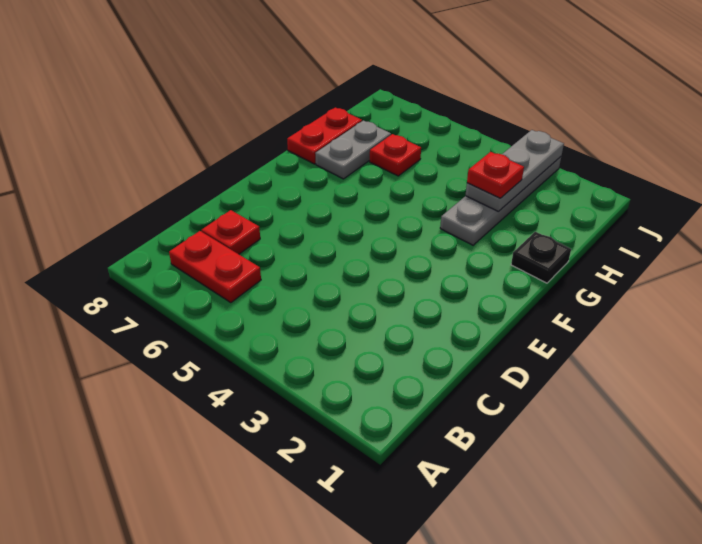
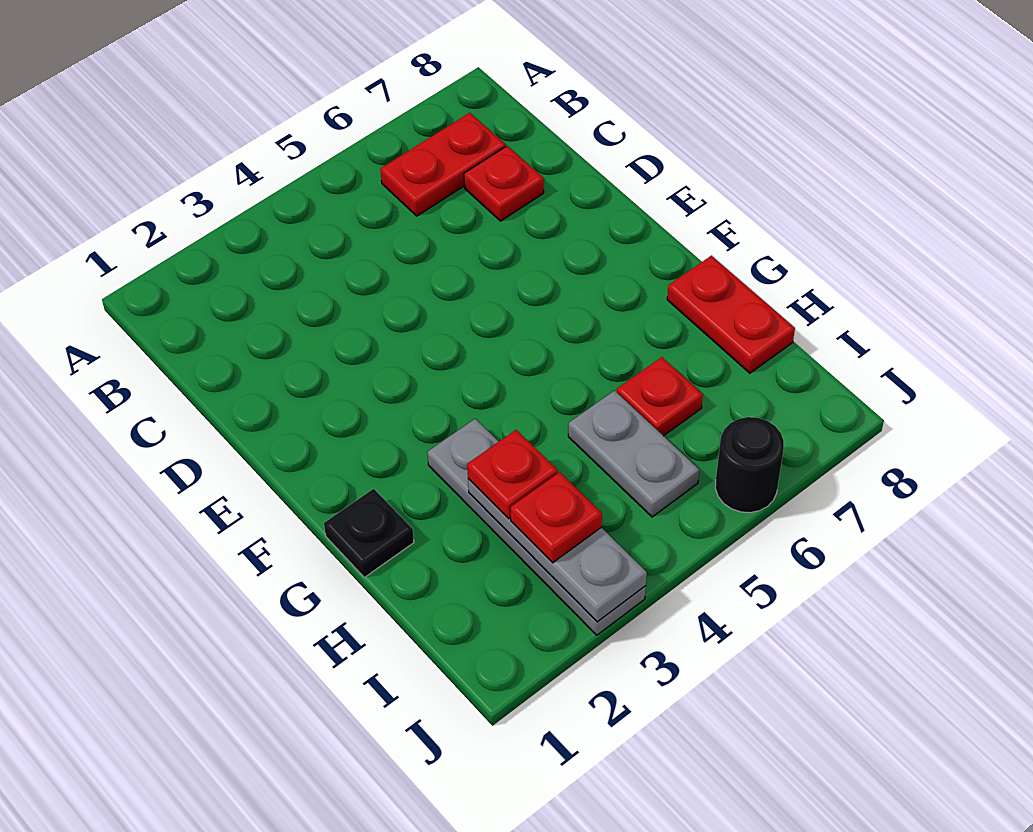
grey 1x2 plate [315,121,391,179] -> grey 1x2 plate moved to [568,391,699,517]
none -> red 1x1 plate [511,472,602,563]
none -> black 1x1 round brick [715,417,784,513]

